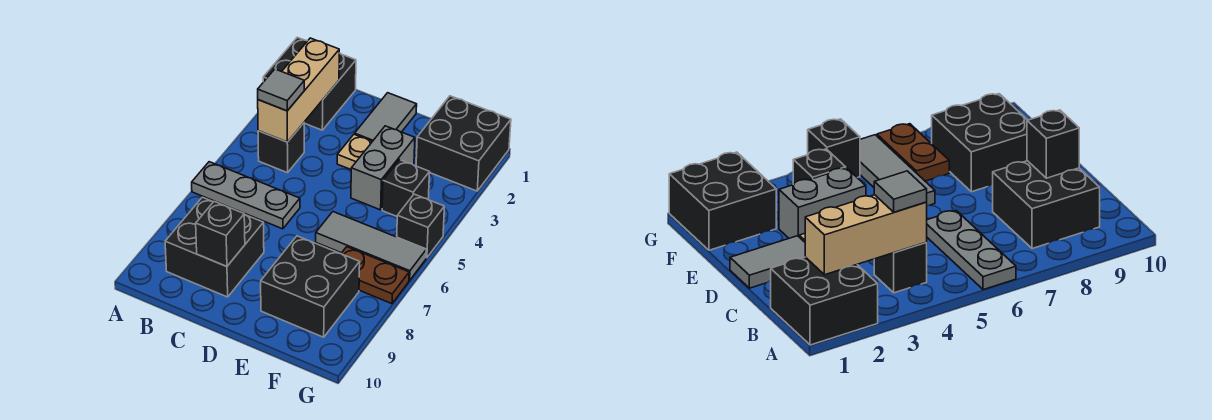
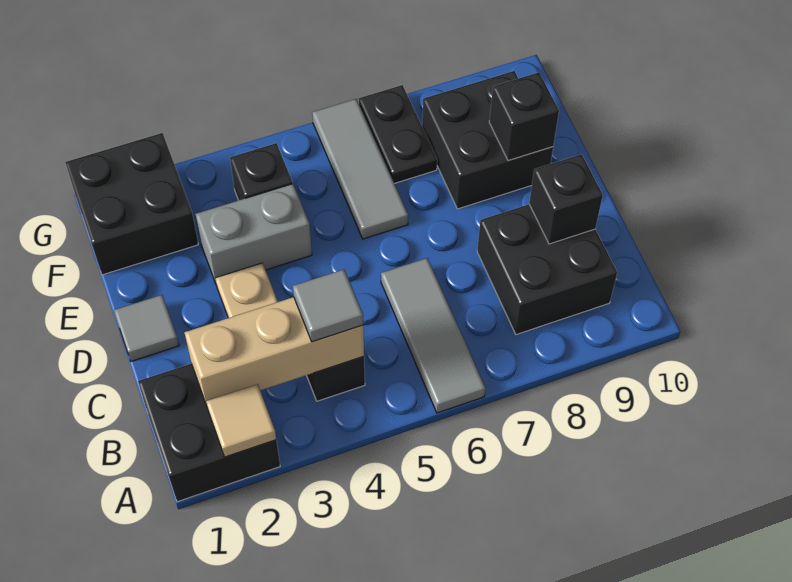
none -> tan 1x1 tile [206,384,276,457]
grey 1x3 plate [192,162,300,229] -> grey 1x3 tile [381,258,486,413]
grey 1x2 tile [355,93,417,141] -> grey 1x1 tile [114,295,179,361]
brown 1x2 plate [341,247,409,304] -> black 1x2 plate [359,85,437,183]
black 1x1 brick [397,194,444,258] -> black 1x1 brick moved to [489,72,559,161]

